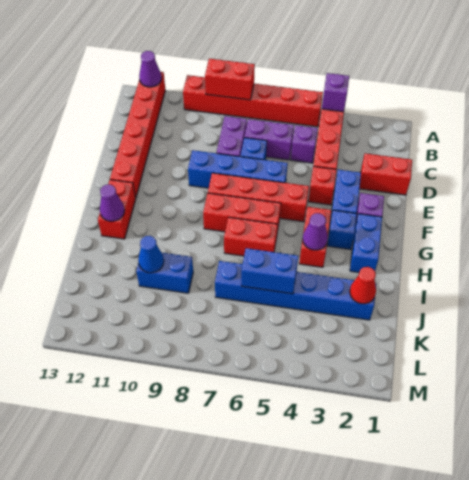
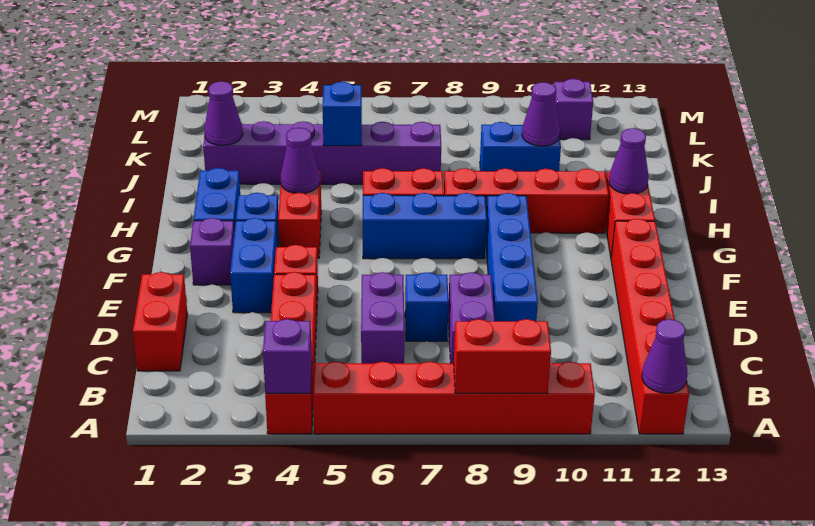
purple 1x1 brick [291,125,318,163] -> purple 1x1 brick moved to [554,79,593,140]
purple 1x2 brick [244,119,294,160] -> purple 1x2 brick turned to [361,272,404,363]
red 1x2 brick [360,153,412,195] -> red 1x2 brick turned to [133,272,187,371]
blue 1x4 brick [188,150,288,188] -> blue 1x4 brick turned to [486,193,538,321]
red 1x4 brick [208,173,309,222] -> red 1x4 brick moved to [444,168,609,233]
red 1x3 brick [203,193,281,238] -> blue 1x3 brick [363,193,487,259]
blue 1x6 brick [215,261,376,320] -> purple 1x6 brick [203,121,441,184]
red 1x1 cone [350,267,376,304] -> purple 1x1 cone [204,81,243,146]
blue 1x2 brick [241,248,298,294] -> blue 1x1 brick [323,82,362,146]
blue 1x1 cone [138,236,164,273] -> purple 1x1 cone [522,82,560,146]

